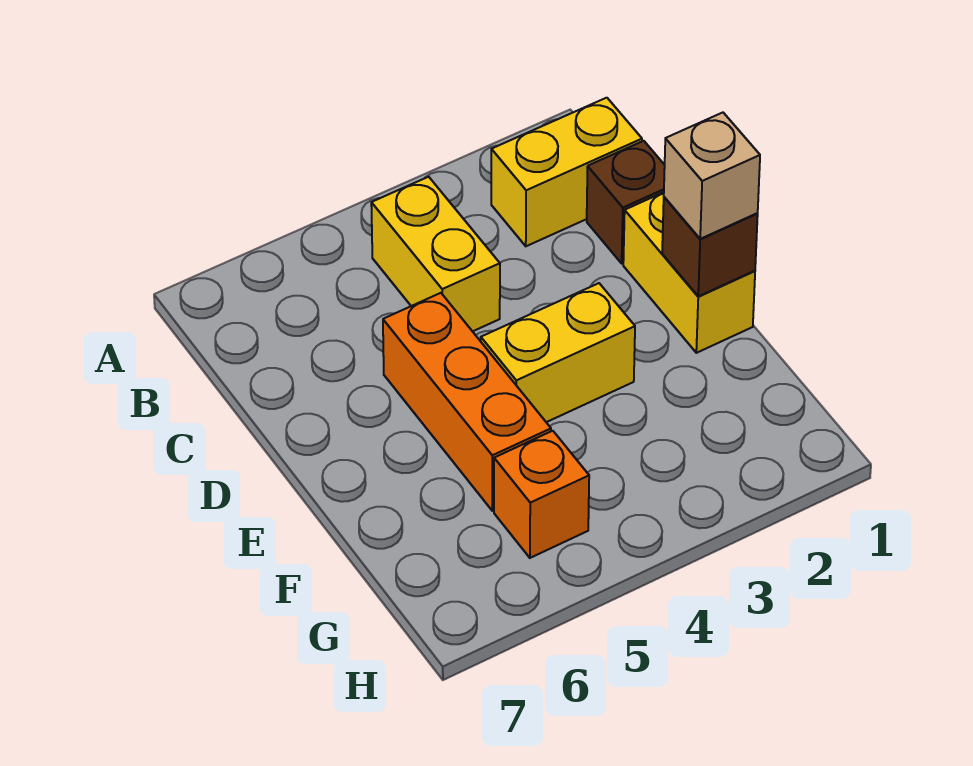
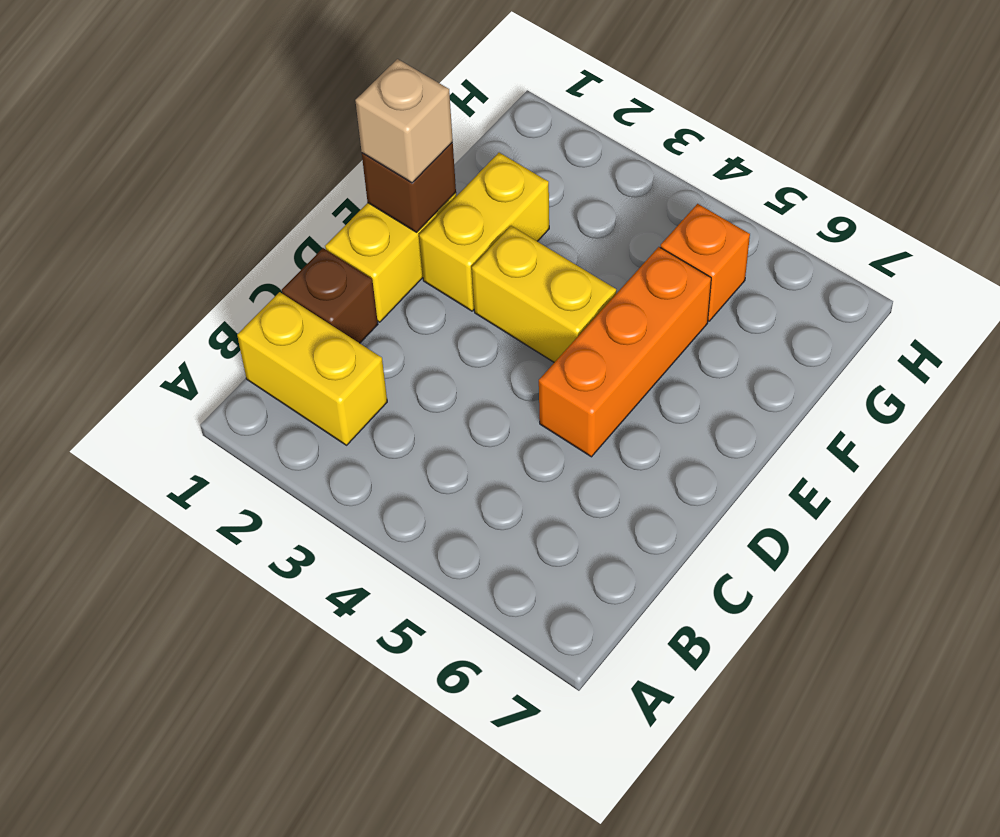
yellow 1x2 brick [371,177,500,331] -> yellow 1x2 brick moved to [419,153,549,311]

